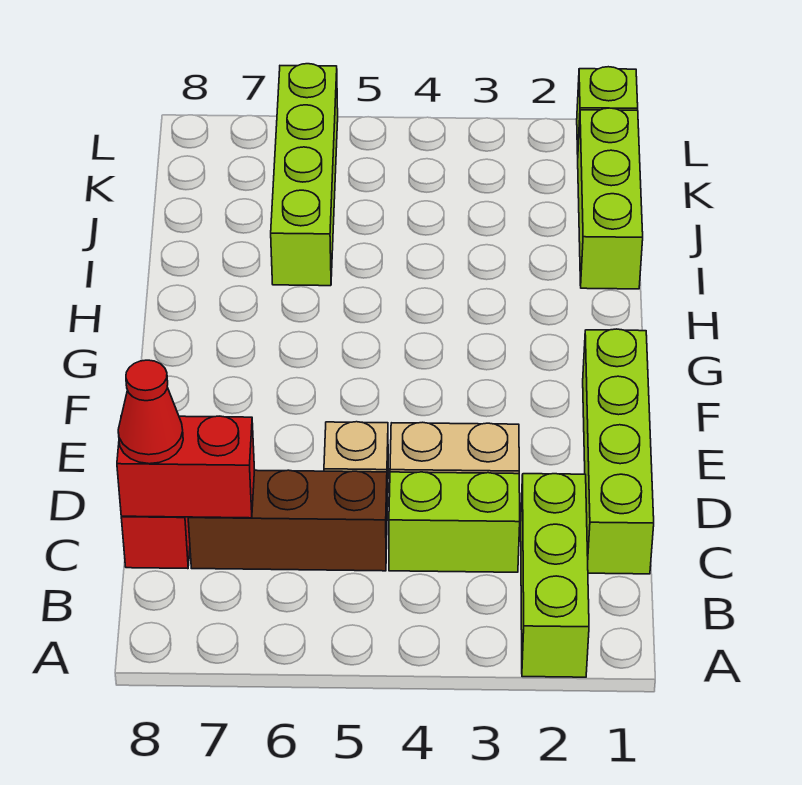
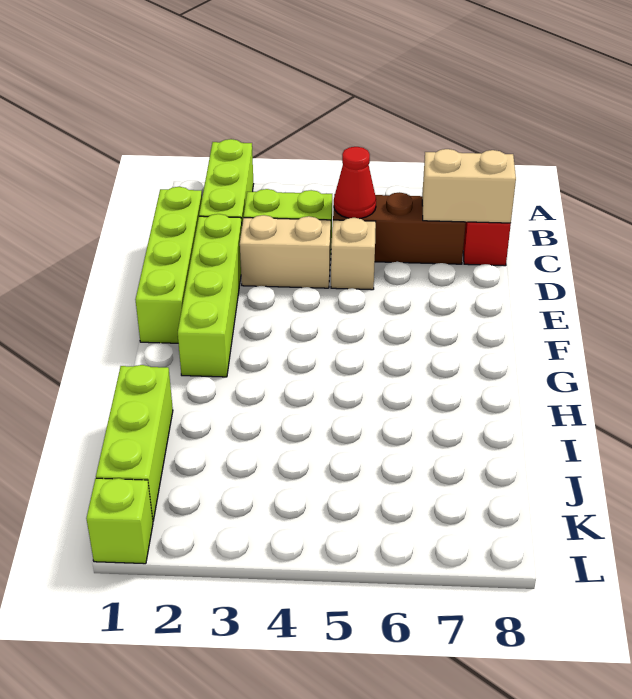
red 1x2 brick [117,416,255,518] -> tan 1x2 brick [422,149,516,223]
red 1x1 cone [118,360,183,464] -> red 1x1 cone moved to [334,147,376,219]
lime 1x4 brick [271,64,338,286] -> lime 1x4 brick moved to [178,214,242,377]

